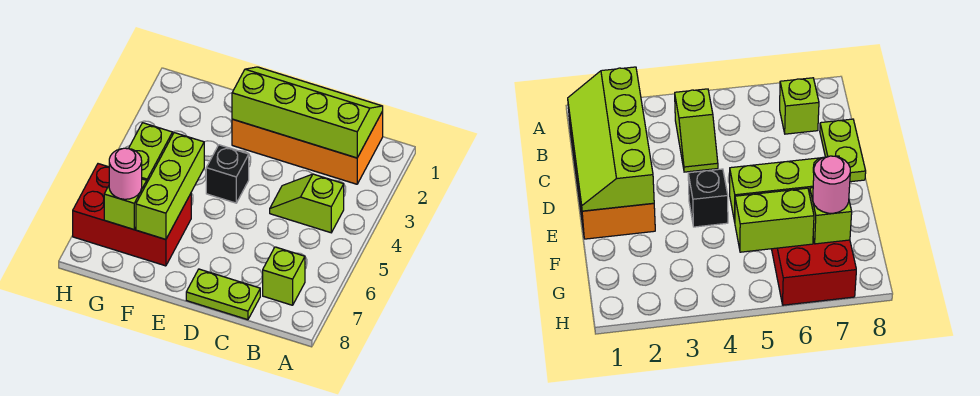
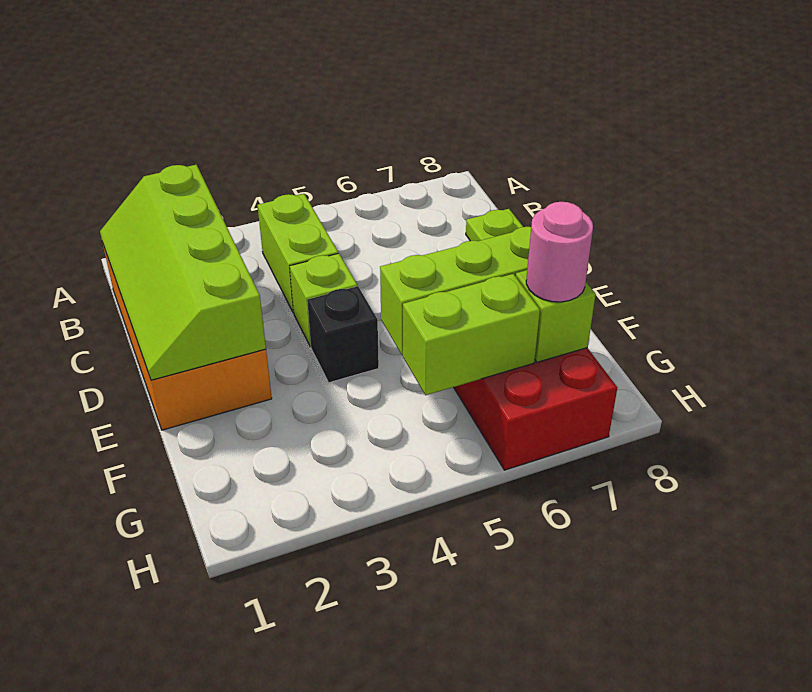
lime 1x2 slope [270,174,344,233] -> lime 1x2 brick [257,194,338,313]
lime 1x1 brick [263,247,305,305] -> lime 1x1 brick moved to [290,253,357,347]

